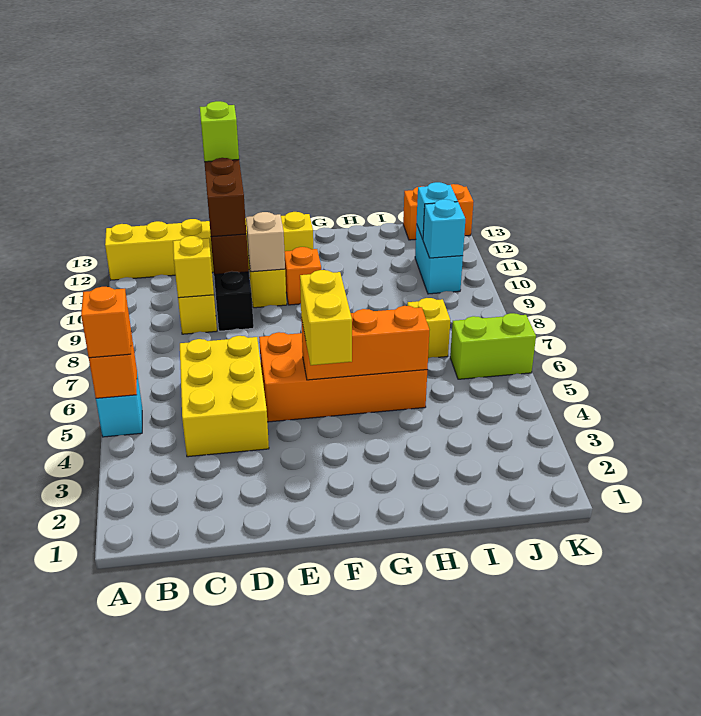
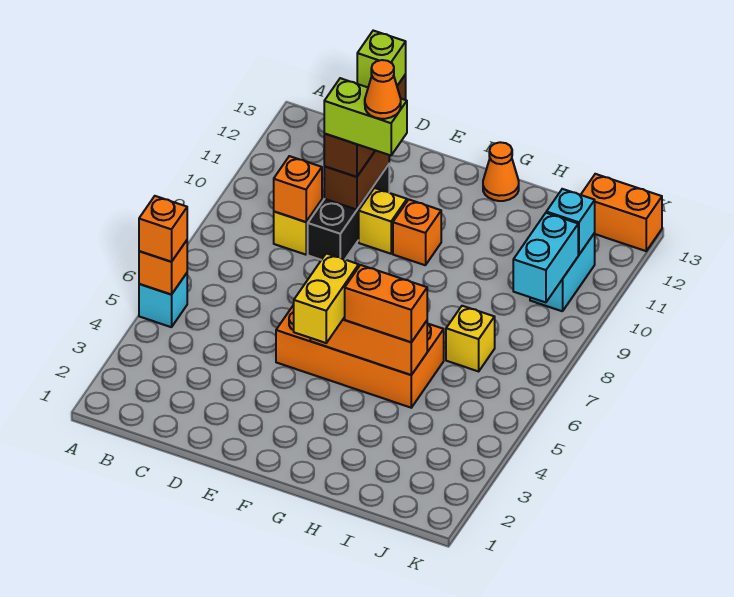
yellow 1x6 brick [105,212,313,280] -> none
yellow 2x3 brick [180,336,269,457] -> none
yellow 1x1 brick [173,236,214,298] -> orange 1x1 brick [274,156,322,222]
tan 1x1 brick [246,212,285,272] -> none
none -> orange 1x1 cone [365,60,401,119]
none -> orange 1x2 brick [345,265,427,342]
none -> orange 1x1 cone [483,142,519,201]
lime 1x2 brick [450,313,536,379] -> lime 1x2 brick moved to [324,78,407,155]
cyan 1x1 brick [423,199,465,258] -> cyan 1x2 brick [513,213,578,302]

